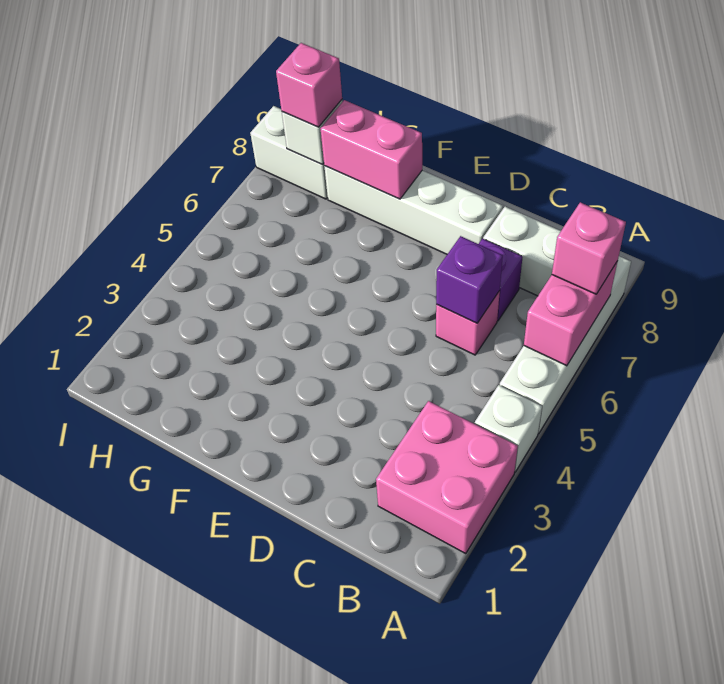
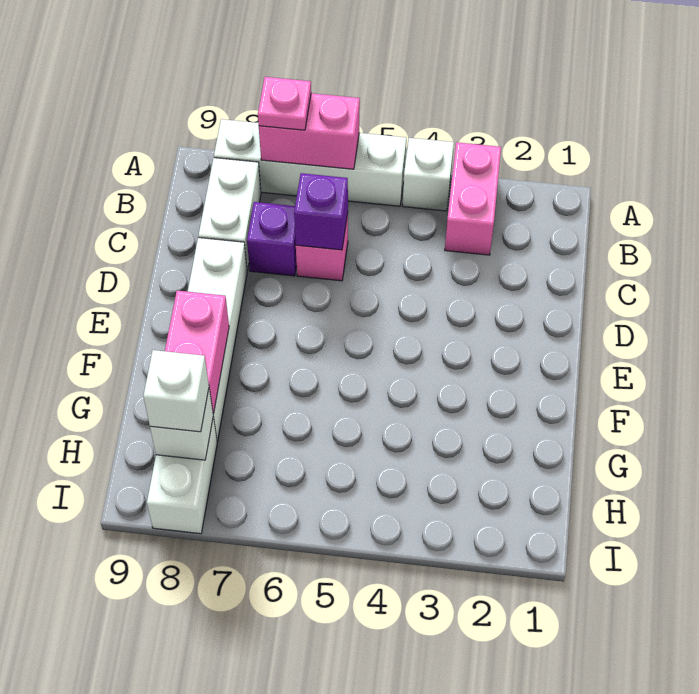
pink 2x2 brick [376,401,518,554] -> pink 1x2 brick [445,142,501,255]
pink 1x1 brick [552,202,626,294] -> pink 1x1 plate [258,77,311,130]
pink 1x1 brick [276,43,342,127] -> white 1x1 brick [143,350,209,432]

